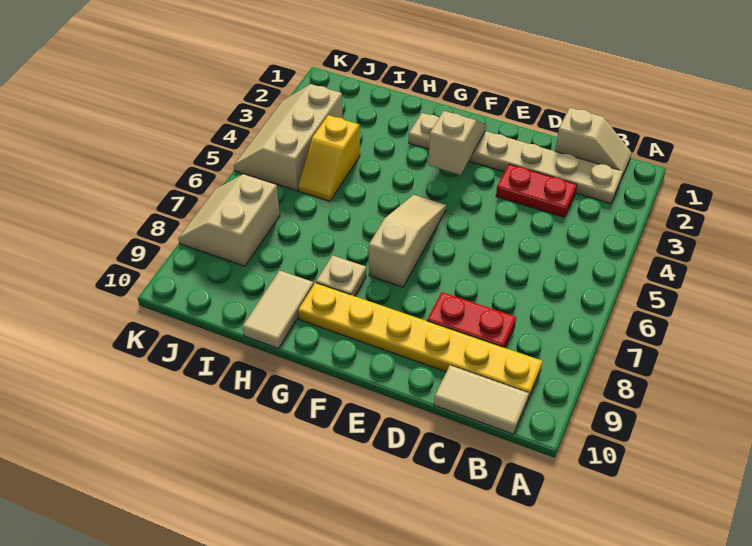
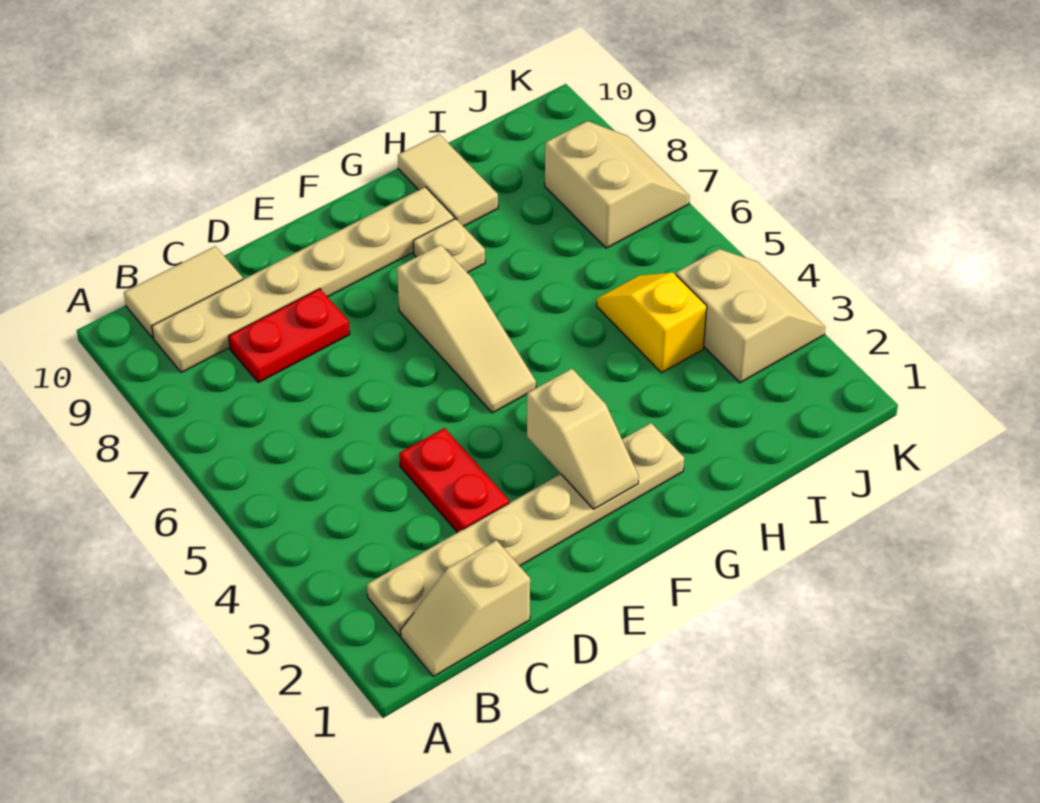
yellow 1x6 plate [298,283,542,399] -> tan 1x6 plate [152,187,454,373]
red 1x2 plate [496,164,577,217] -> red 1x2 plate turned to [399,428,509,533]
tan 2x3 slope [234,84,343,191] -> tan 2x2 slope [676,249,825,383]

